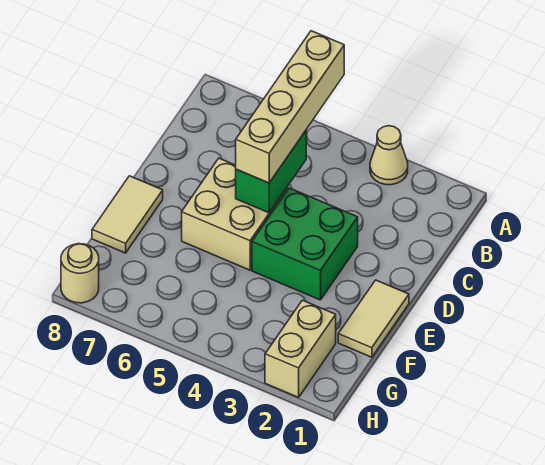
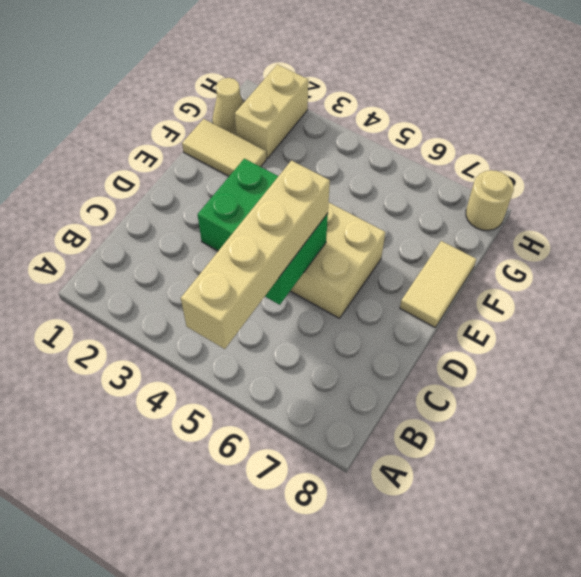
tan 1x1 cone [370,126,408,185] -> tan 1x1 cone moved to [212,78,243,135]
tan 1x2 tile [338,280,409,357] -> tan 1x2 tile turned to [182,119,266,176]

